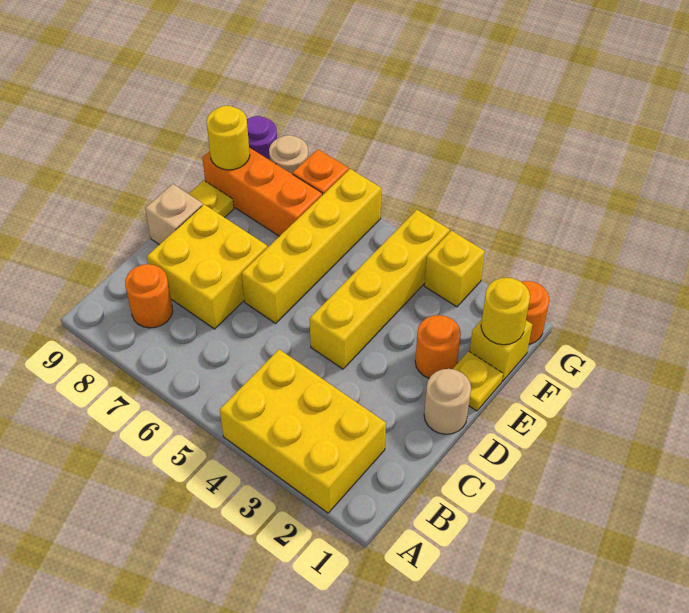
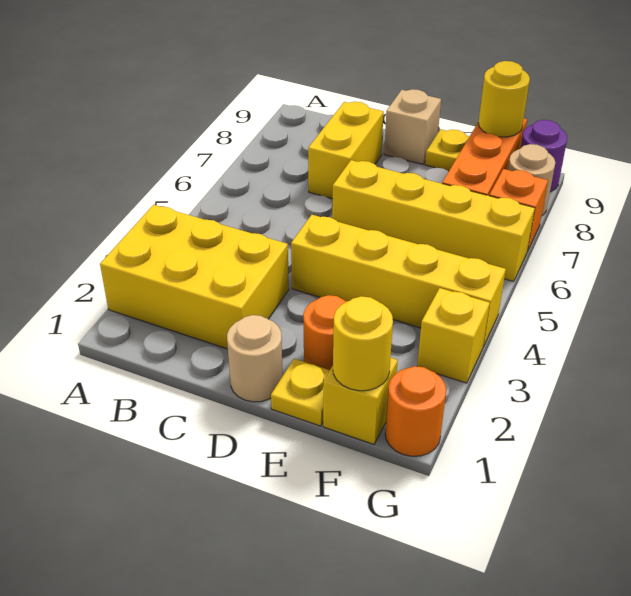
yellow 2x3 brick [220,349,386,513] -> yellow 2x3 brick turned to [100,205,289,349]
orange 1x1 round brick [125,264,173,328] -> none
yellow 2x2 brick [147,204,267,329] -> yellow 1x2 brick [308,102,384,199]

